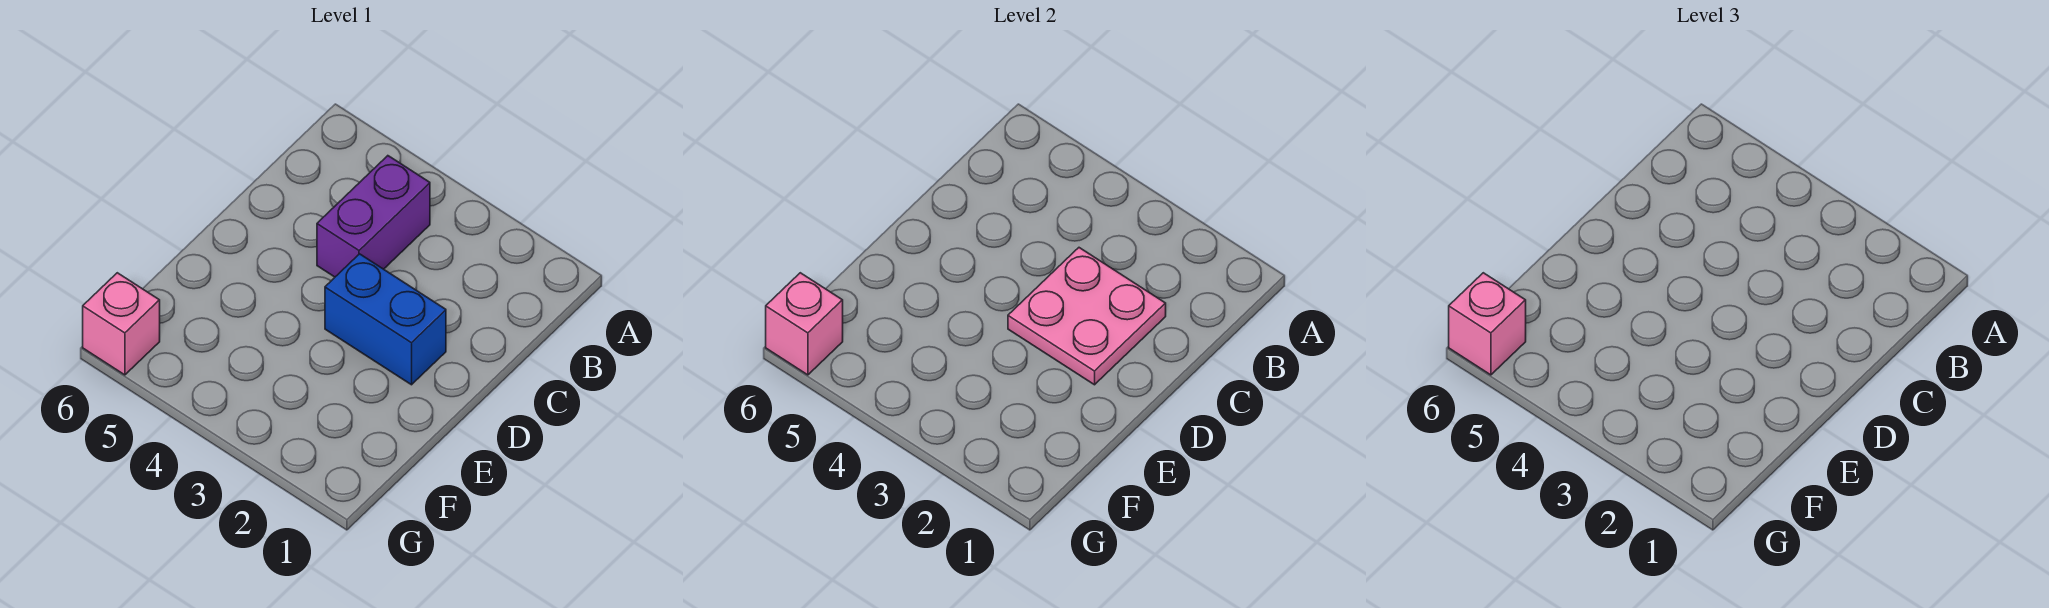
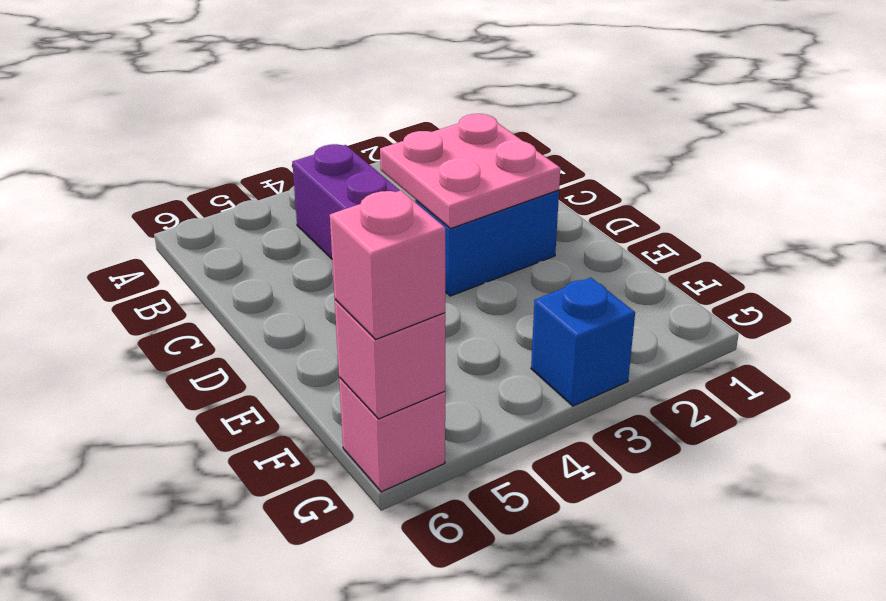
none -> blue 1x1 brick [531,278,635,406]

